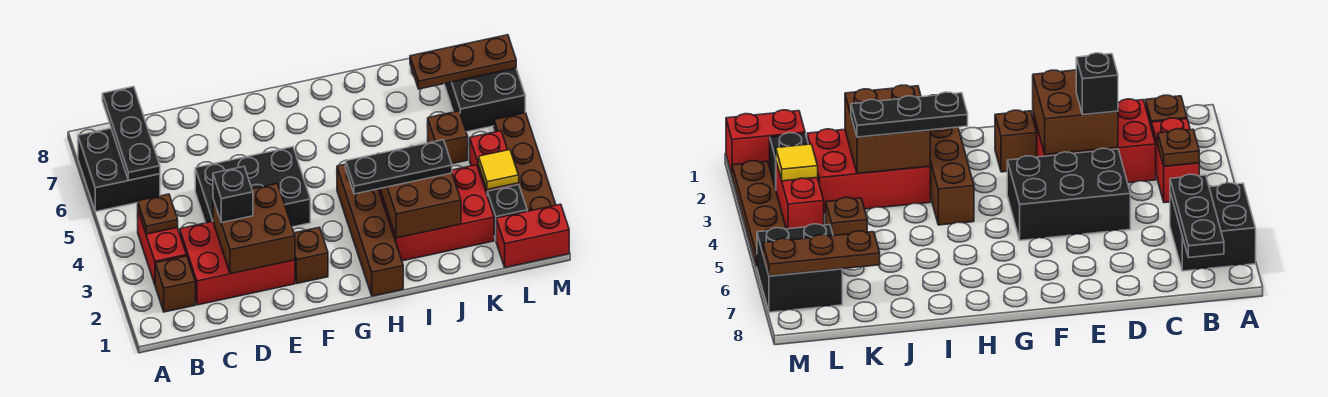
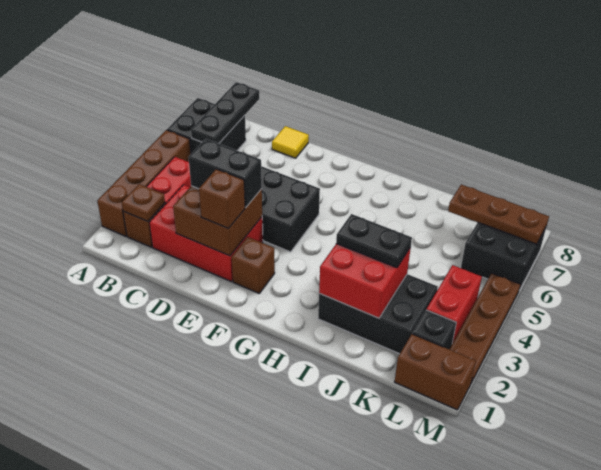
brown 1x1 plate [138,194,178,234] -> brown 1x1 plate moved to [122,184,165,221]
black 1x1 brick [213,167,253,223] -> black 1x2 brick [189,139,262,207]
brown 1x4 brick [337,164,403,296] -> brown 1x4 brick moved to [97,130,191,236]
black 1x3 plate [346,140,452,194] -> black 1x2 plate [336,214,412,268]
red 2x3 brick [379,165,494,261] -> black 2x3 brick [318,274,438,354]
brown 2x2 brick [380,173,461,238] -> red 2x2 brick [319,244,411,318]
brown 1x1 brick [428,111,468,164] -> brown 1x1 brick moved to [199,169,245,228]
red 1x2 brick [496,204,569,267] -> brown 1x2 brick [395,334,476,410]
yellow 1x1 tile [479,150,519,190] -> yellow 1x1 tile moved to [272,126,309,158]

